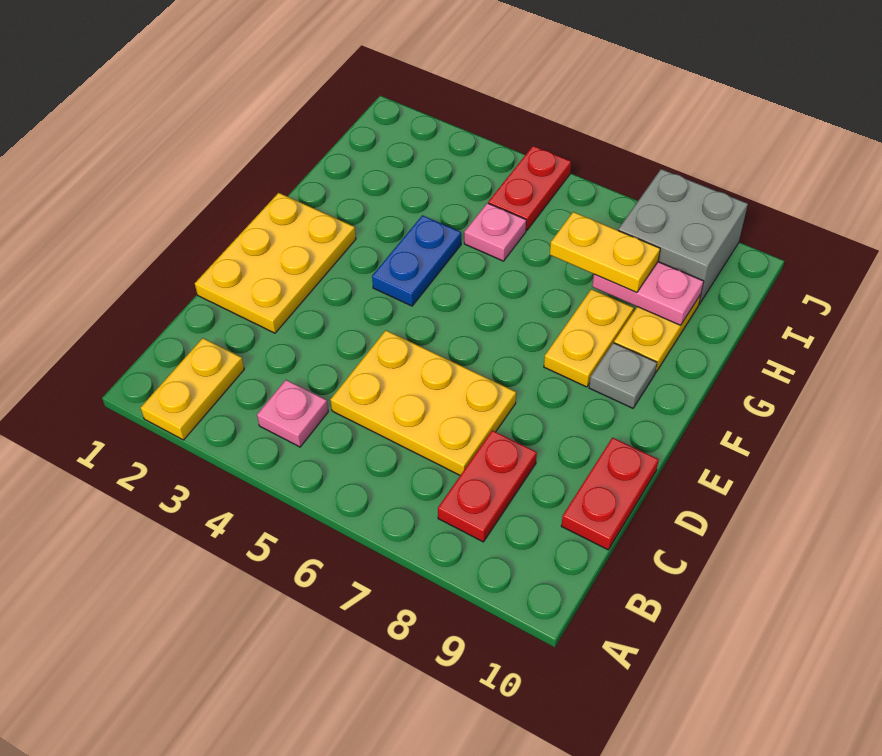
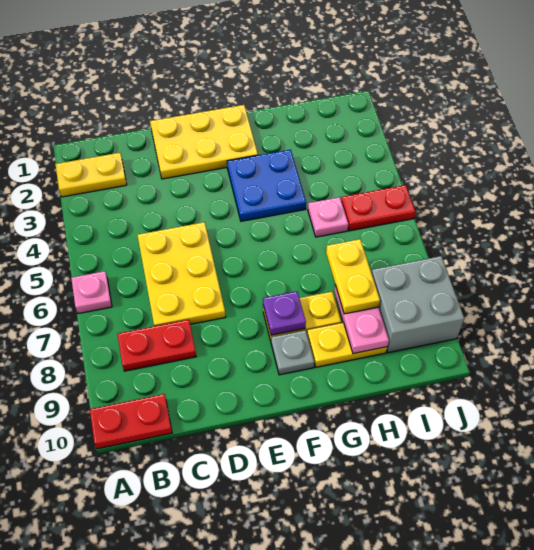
pink 1x1 plate [257,380,328,447] -> pink 1x1 plate moved to [71,271,112,314]
red 1x2 plate [561,438,659,550] -> red 1x2 plate moved to [90,394,172,449]
blue 1x2 plate [372,215,461,306] -> blue 2x2 plate [227,150,306,221]
none -> purple 1x1 plate [263,291,306,335]

